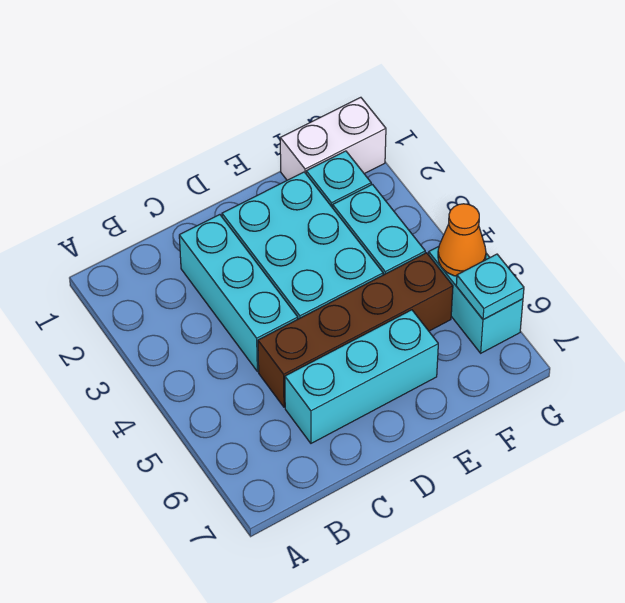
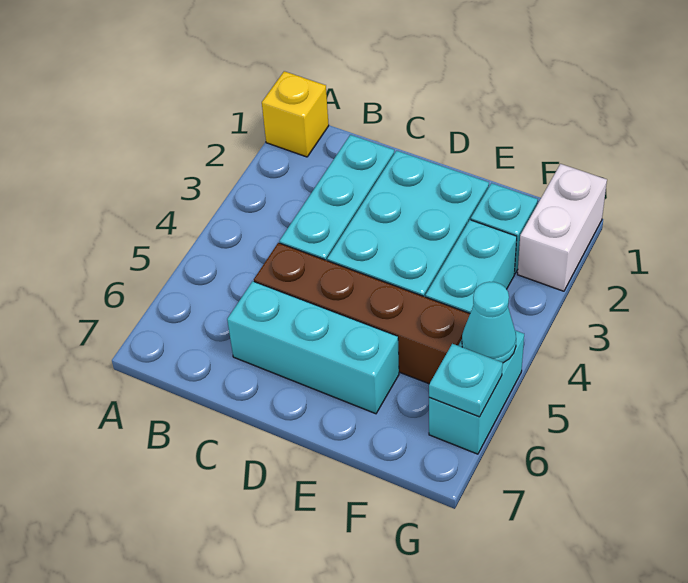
none -> yellow 1x1 brick [262,71,329,157]
white 1x2 brick [280,97,386,180] -> white 1x2 brick turned to [518,164,607,291]
orange 1x1 cone [438,204,486,276] -> cyan 1x1 cone [462,282,516,363]

